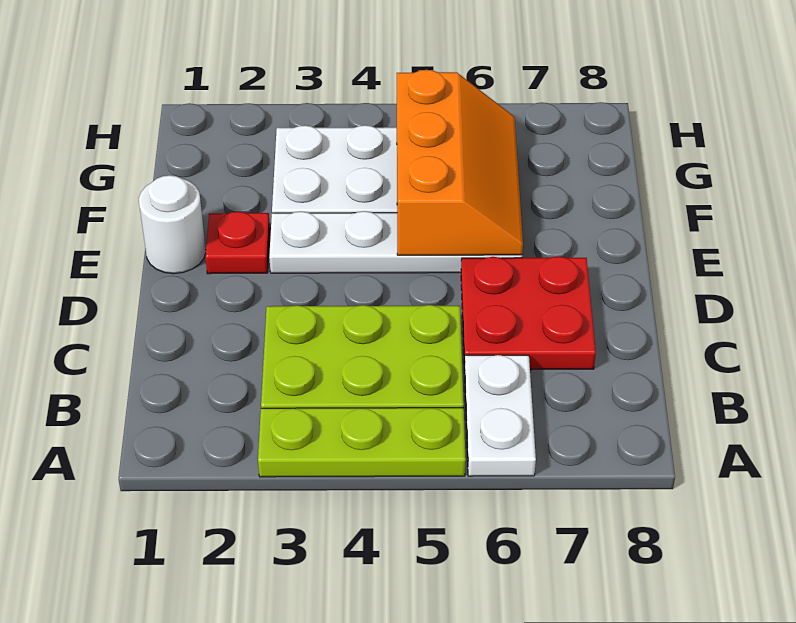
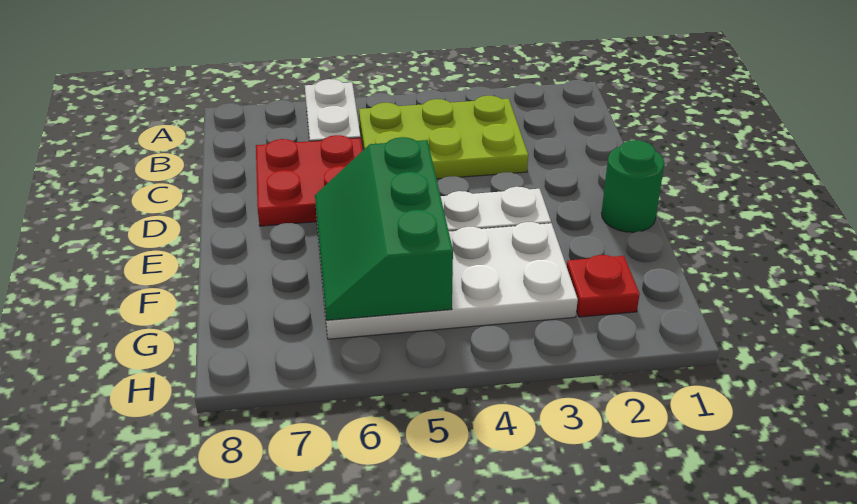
lime 1x3 plate [258,408,466,477] -> none
white 1x1 round brick [139,175,206,274] -> green 1x1 round brick [601,140,664,232]
red 1x1 plate [205,212,270,274] -> red 1x1 plate moved to [567,255,640,317]
orange 2x3 slope [397,70,523,255] -> green 2x3 slope [315,137,453,320]

